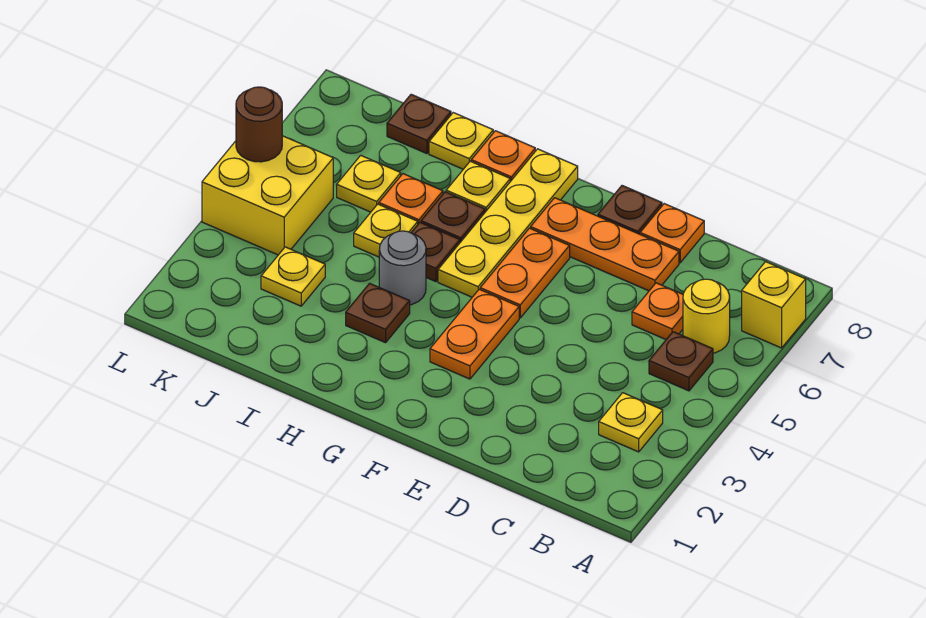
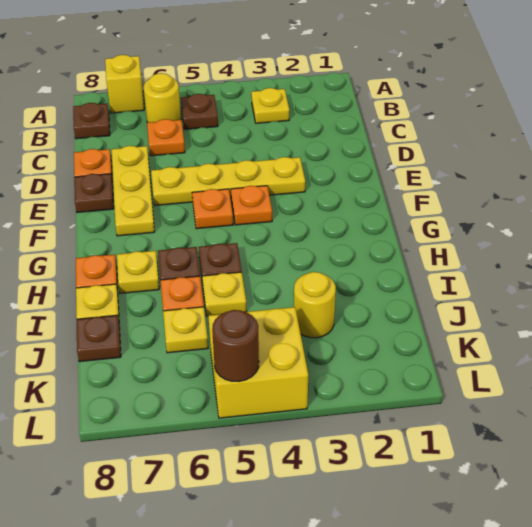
orange 1x3 plate [531,198,679,291] -> yellow 1x3 plate [112,146,155,236]
orange 1x2 plate [430,289,519,379] -> orange 1x1 plate [231,186,272,225]
orange 1x2 plate [480,228,570,318] -> orange 1x1 plate [192,189,233,229]
yellow 1x4 plate [438,149,578,297] -> yellow 1x4 plate moved to [151,157,305,206]
brown 1x1 plate [346,283,410,343] -> brown 1x1 plate moved to [73,103,110,139]
grey 1x1 round brick [379,231,426,305] -> none
yellow 1x1 plate [261,247,325,306] -> yellow 1x1 round brick [294,272,336,338]

